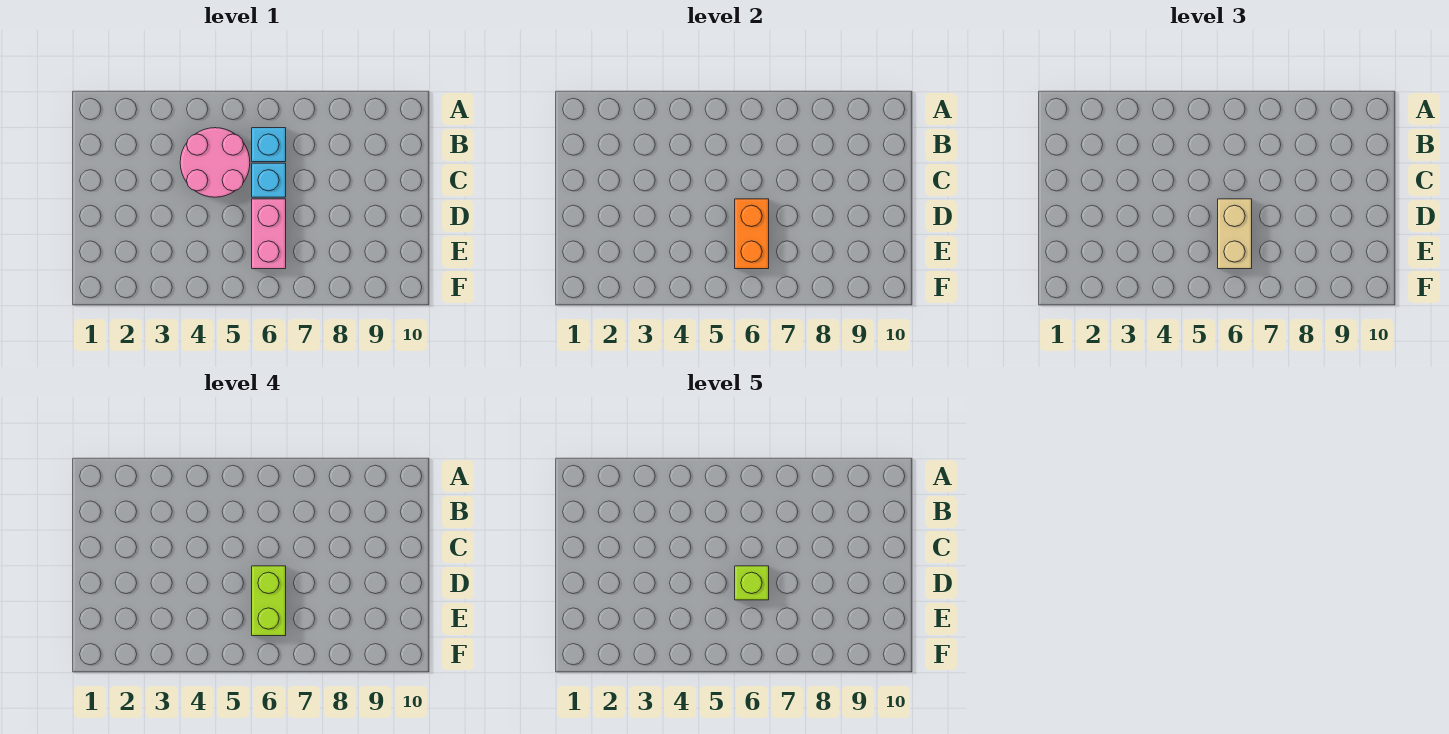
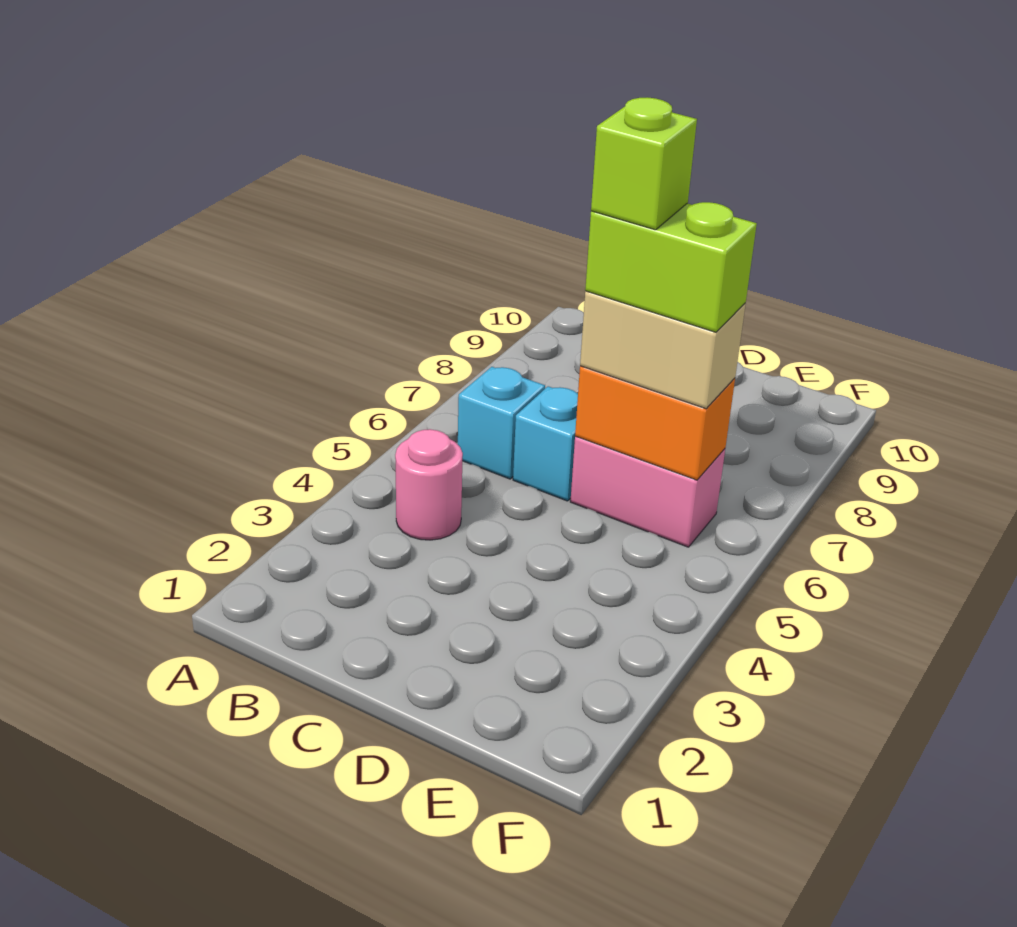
pink 2x2 round brick [180,128,250,197] -> pink 1x1 round brick [395,429,463,540]

